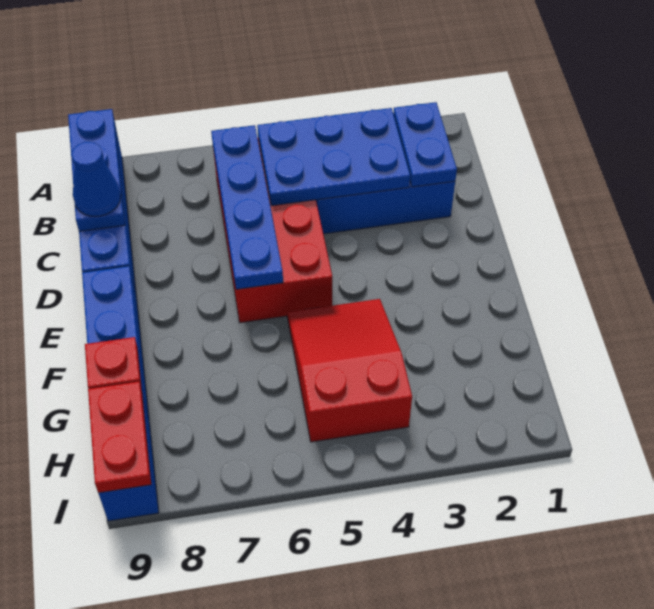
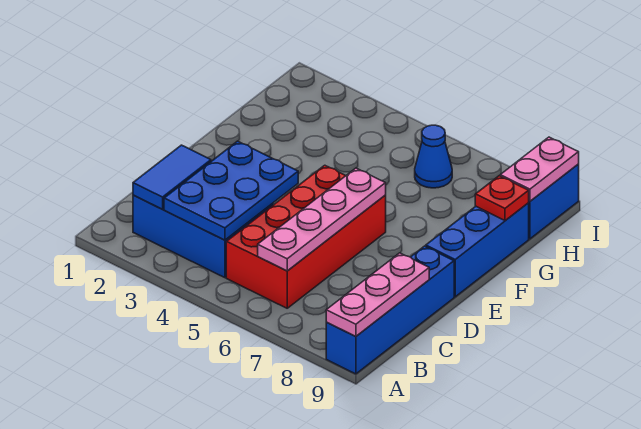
blue 1x3 plate [68,109,125,231] -> pink 1x3 plate [326,253,429,337]
blue 1x2 plate [393,102,457,187] -> blue 1x2 tile [133,145,211,209]
blue 2x3 plate [257,108,410,206] -> blue 2x3 plate turned to [164,141,298,240]
blue 1x4 plate [211,125,283,289] -> pink 1x4 plate [258,168,386,271]
blue 1x1 cone [71,142,121,216] -> blue 1x1 cone moved to [415,125,452,188]
red 2x3 slope [287,299,412,442] -> none
red 1x2 plate [88,382,151,493] -> pink 1x2 plate [500,137,579,201]

